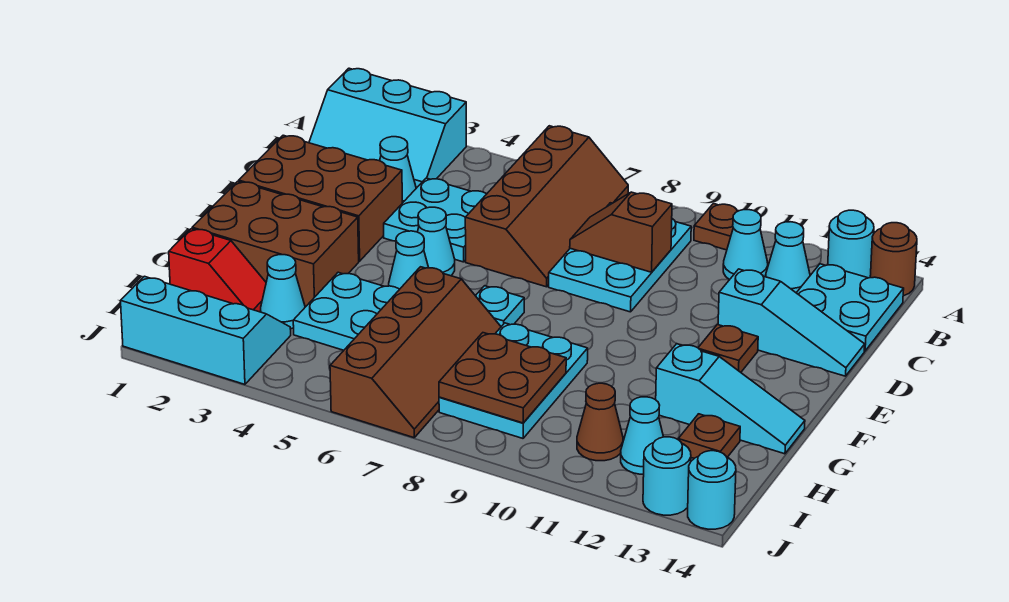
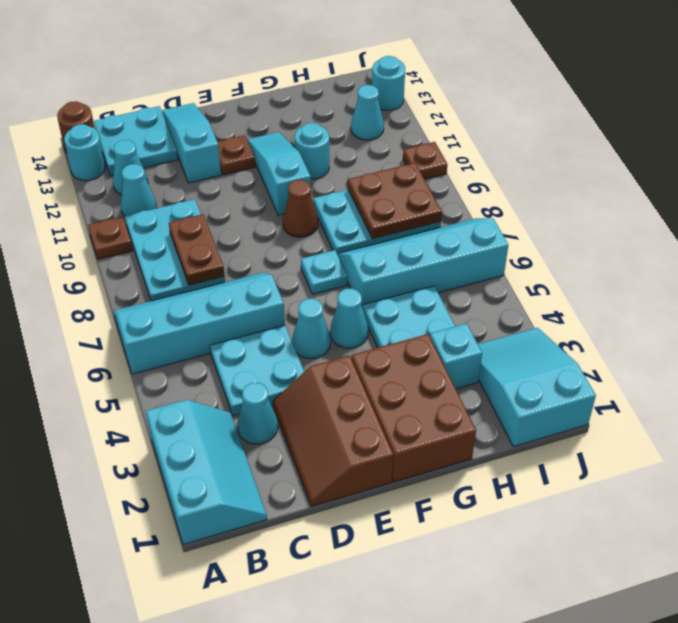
brown 2x4 slope [465,126,628,287] -> cyan 2x4 slope [114,273,285,374]
cyan 2x3 plate [549,203,691,312] -> cyan 2x3 plate turned to [125,199,225,301]
brown 1x2 slope [570,192,672,272] -> brown 1x2 plate [169,214,224,285]
brown 2x3 brick [239,135,402,261] -> brown 2x3 slope [273,355,393,506]
brown 2x4 slope [330,267,501,438] -> cyan 2x4 slope [337,218,508,309]
cyan 1x3 slope [655,344,805,454] -> cyan 1x3 slope moved to [247,132,311,215]
red 1x2 slope [169,229,266,312] -> none
cyan 1x1 cone [261,255,305,329] -> cyan 1x1 brick [430,323,482,389]
brown 1x1 plate [678,414,740,458] -> brown 1x1 plate moved to [403,142,447,179]
cyan 2x3 slope [121,276,291,384] -> cyan 2x3 slope turned to [478,328,596,447]
brown 1x1 cone [577,383,623,461] -> brown 1x1 cone moved to [283,180,318,237]
cyan 1x1 round brick [688,451,736,529] -> cyan 1x1 round brick moved to [295,123,329,179]

